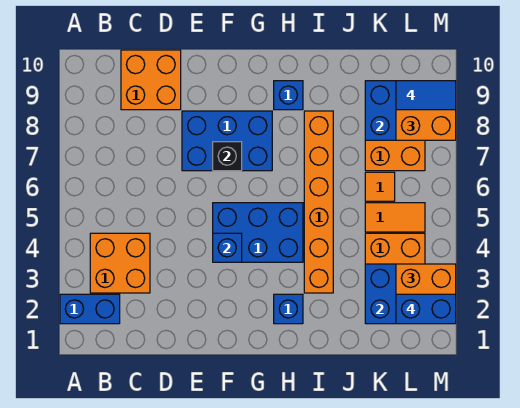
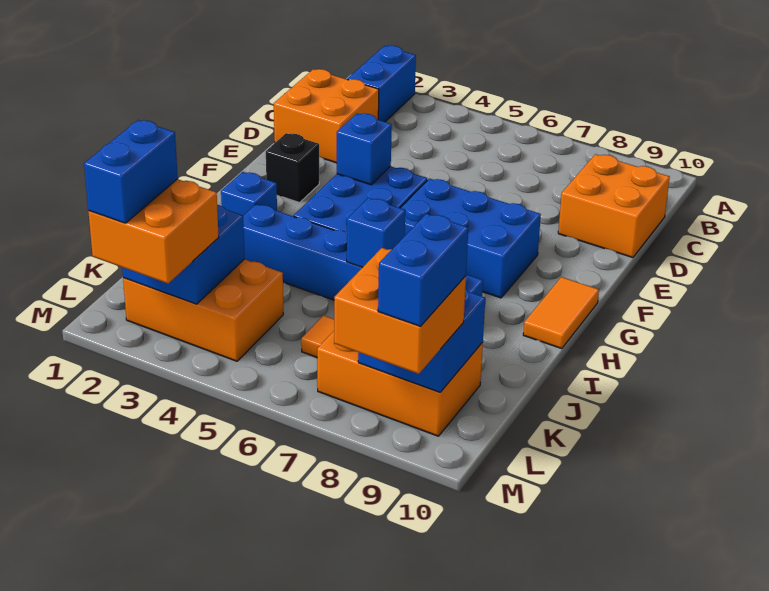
orange 2x2 brick [90,233,150,293] -> orange 2x2 brick moved to [274,69,379,163]
blue 2x3 brick [182,111,272,171] -> blue 2x3 brick turned to [401,179,541,298]
black 1x1 brick [213,142,242,171] -> black 1x1 brick moved to [266,133,319,203]
blue 1x1 brick [274,81,303,110] -> blue 1x1 brick moved to [347,198,405,267]
orange 1x6 brick [304,111,333,293] -> blue 1x6 brick [243,204,483,300]
orange 1x2 tile [365,203,425,232] -> orange 1x2 tile moved to [523,277,599,349]
blue 1x2 tile [396,81,456,110] -> blue 1x2 brick [378,214,468,326]

